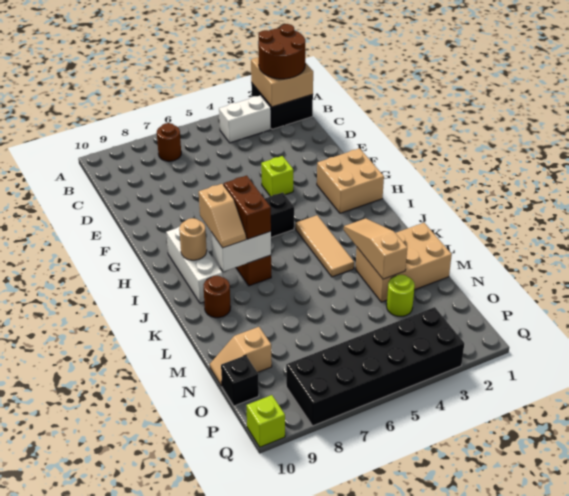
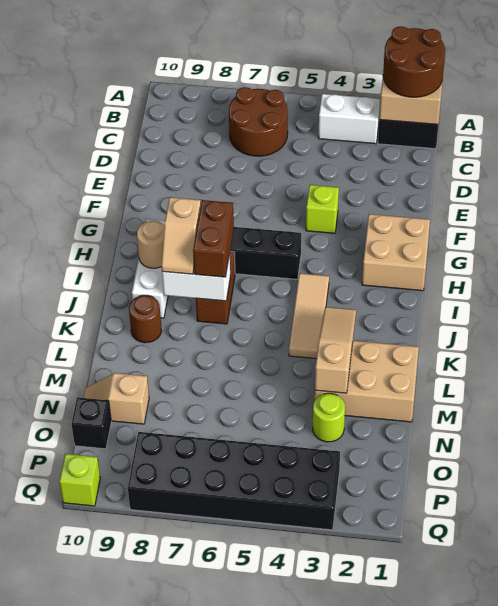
brown 1x1 round brick [157,123,181,161] -> brown 2x2 round brick [229,87,288,156]

